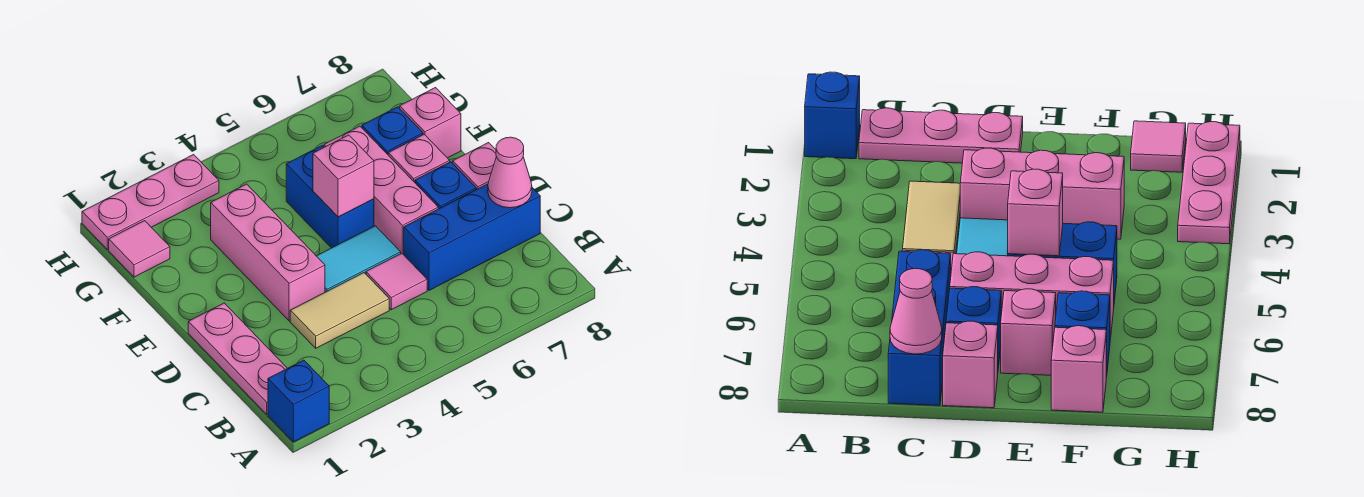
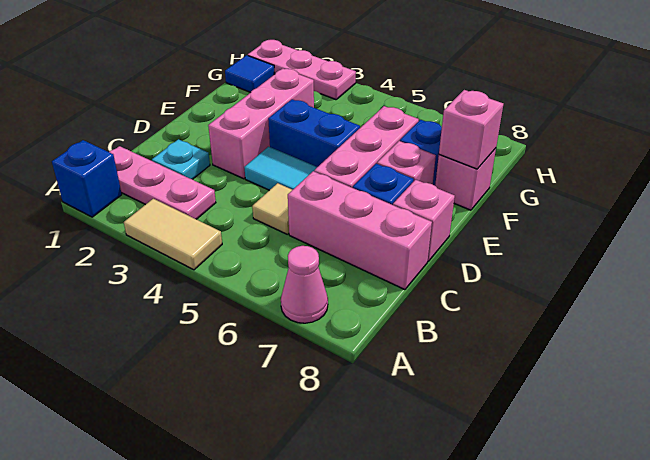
pink 1x3 plate [188,303,287,414] -> pink 1x3 plate turned to [109,146,216,219]
none -> cyan 1x1 plate [152,139,210,179]
tan 1x2 tile [290,273,389,348] -> tan 1x2 tile moved to [124,199,222,270]
pink 1x1 tile [366,253,427,310] -> tan 1x1 tile [252,183,292,234]
blue 1x3 brick [404,184,540,290] -> pink 1x3 brick [288,171,432,290]
pink 1x1 cone [488,137,532,208] -> pink 1x1 cone moved to [281,246,328,323]
blue 1x2 brick [286,146,374,248] -> blue 1x2 brick turned to [268,99,360,167]
pink 1x1 brick [313,135,374,217] -> pink 1x1 brick moved to [439,90,503,169]
pink 1x1 tile [109,221,170,277] -> blue 1x1 tile [225,55,275,92]

